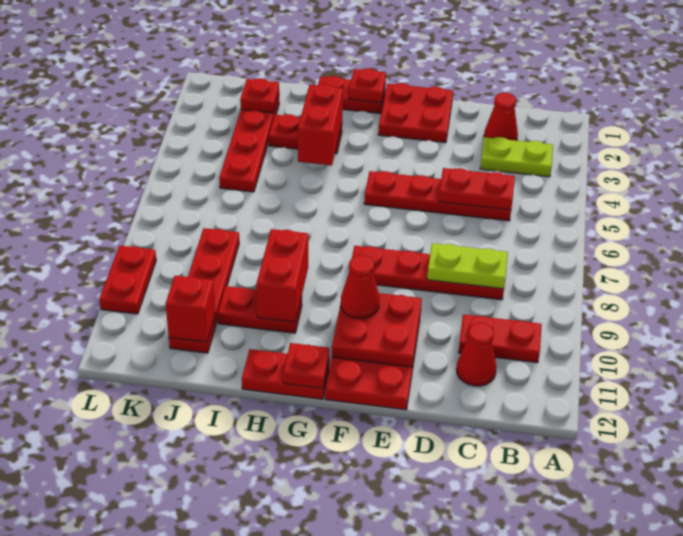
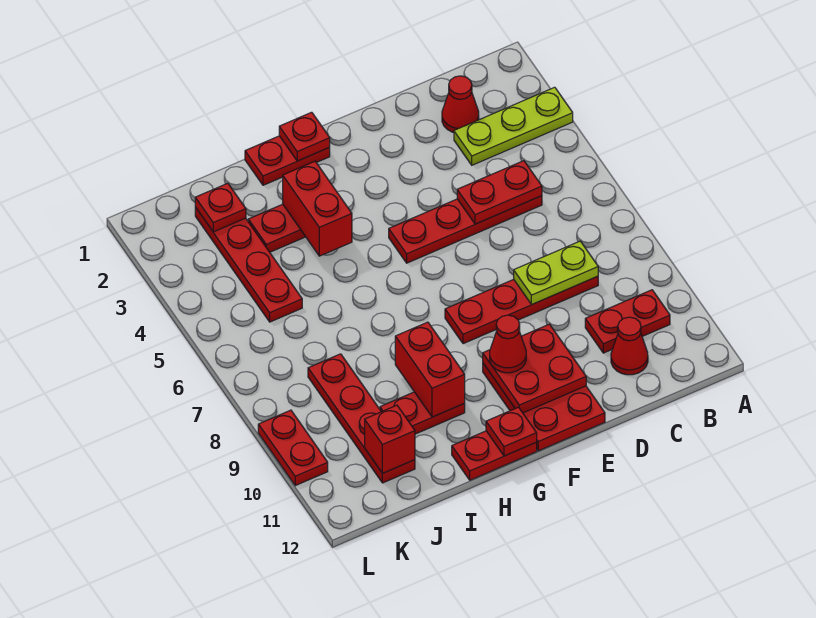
lime 1x2 plate [480,137,553,177] -> lime 1x3 plate [454,87,573,165]
red 2x2 plate [378,83,453,143] -> none

